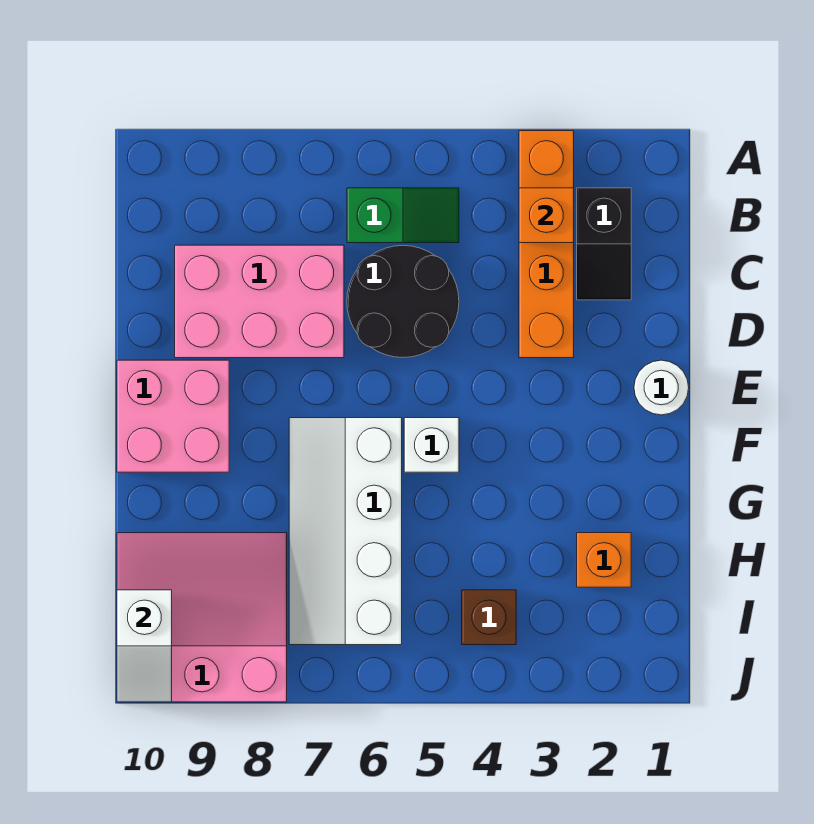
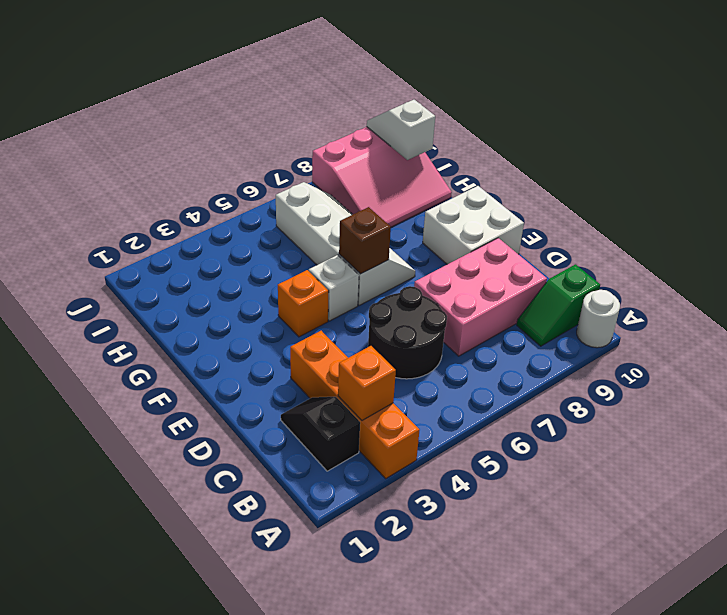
green 1x2 slope [347,188,459,243] -> green 1x2 slope moved to [517,264,600,346]
white 1x1 round brick [634,360,689,415] -> white 1x1 round brick moved to [577,290,620,348]
pink 2x2 brick [117,360,229,472] -> white 2x2 brick [423,186,524,264]
orange 1x1 brick [577,533,631,587] -> orange 1x1 brick moved to [278,270,329,337]
brown 1x1 brick [462,590,516,645] -> brown 1x1 brick moved to [339,207,391,274]

